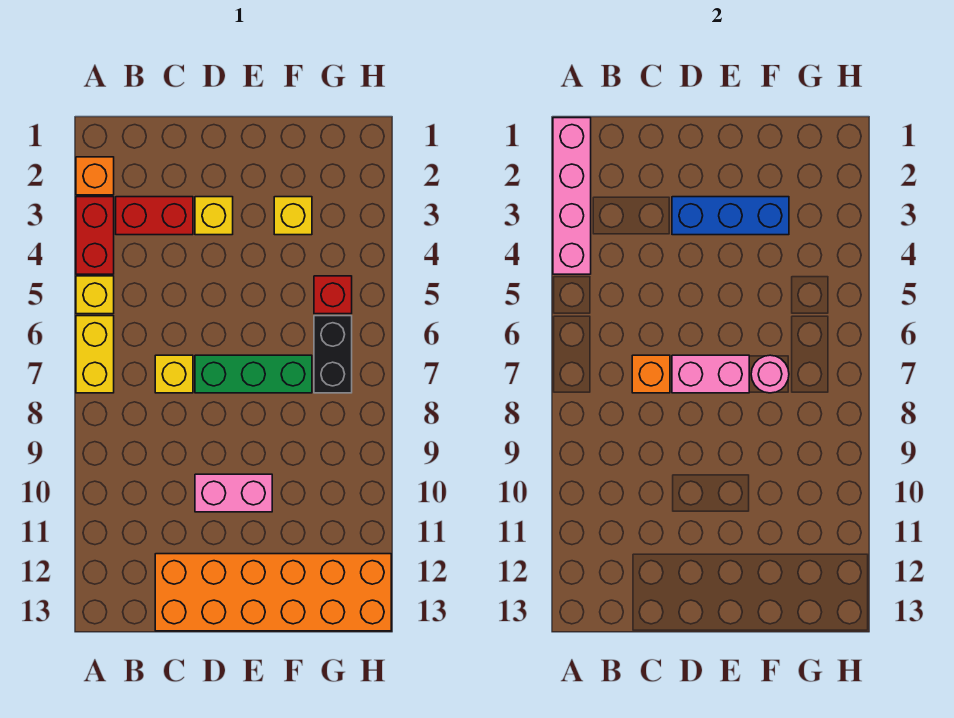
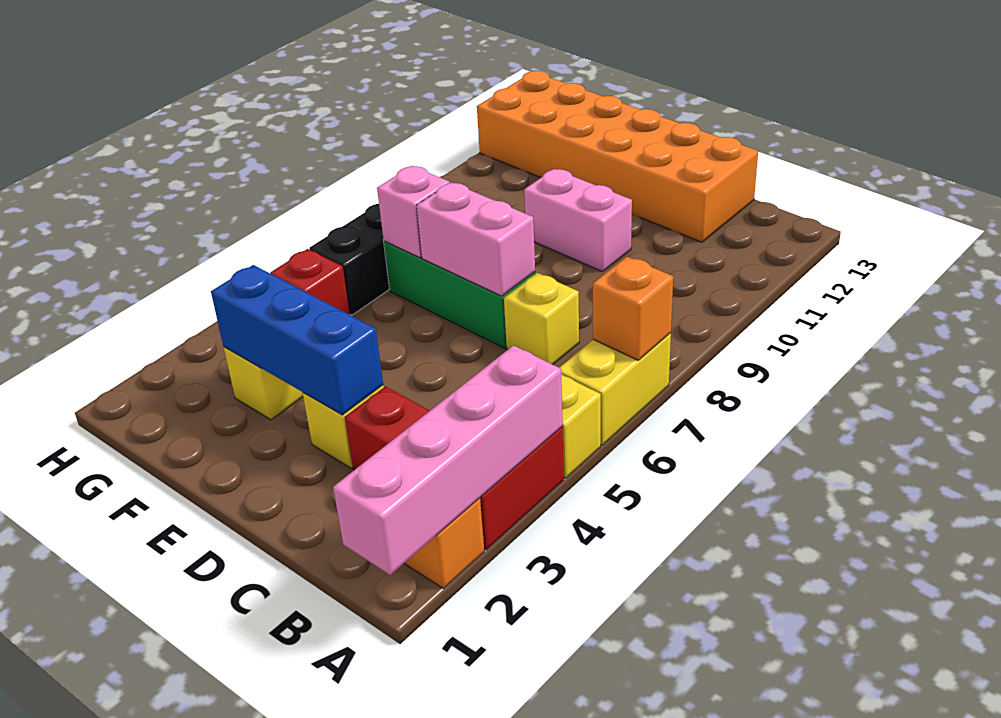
orange 1x1 brick [632,355,670,393] -> orange 1x1 brick moved to [592,257,673,360]
pink 1x1 round brick [751,355,789,393] -> pink 1x1 brick [377,166,450,258]

